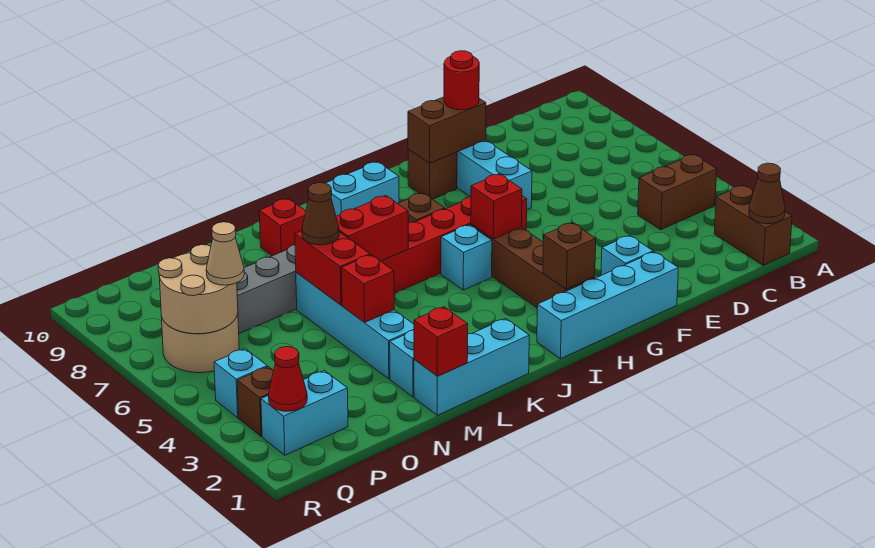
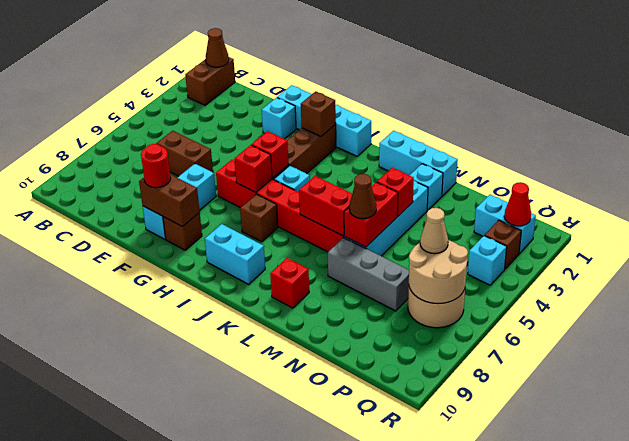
brown 1x2 brick [638,154,717,230] -> brown 1x2 brick moved to [156,131,213,176]
red 1x1 brick [414,307,468,376] -> red 1x1 brick moved to [234,145,272,192]

